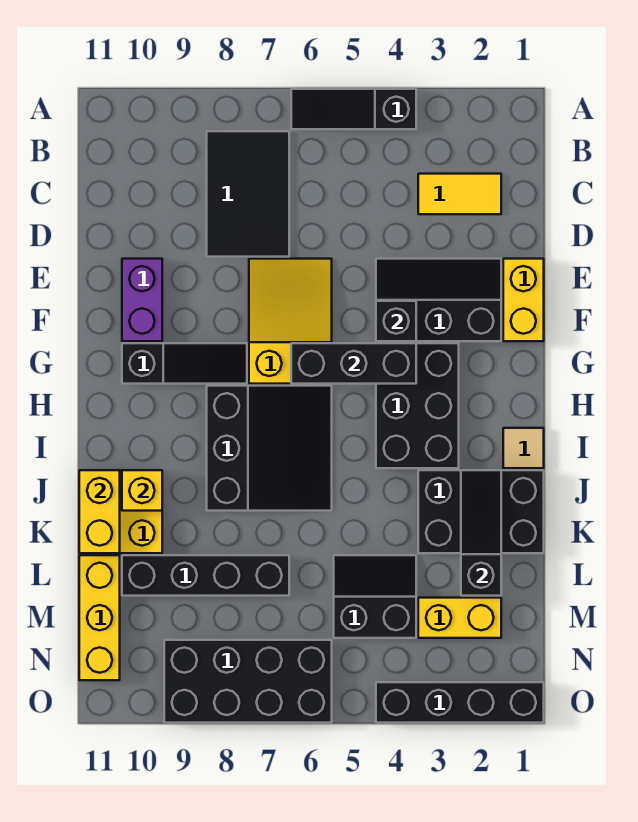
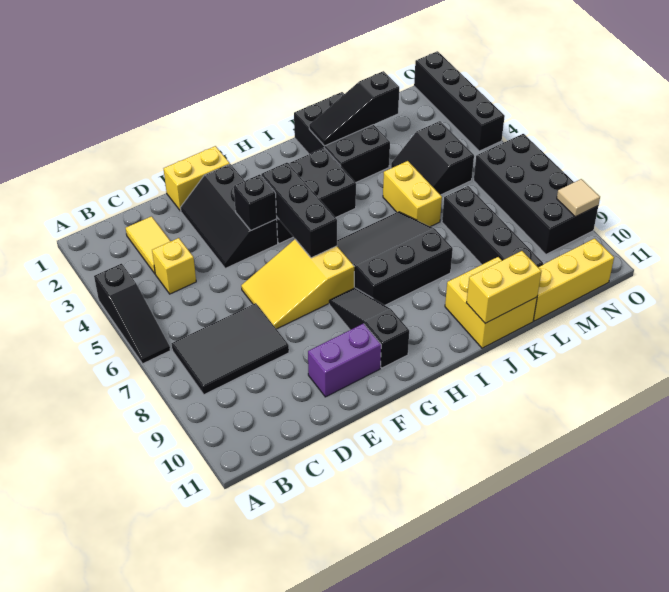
tan 1x1 tile [503,428,544,468] -> tan 1x1 tile moved to [557,179,600,217]
yellow 1x1 brick [122,470,162,511] -> yellow 1x1 brick moved to [152,238,196,294]
yellow 1x2 brick [418,598,501,638] -> yellow 1x2 brick moved to [383,161,442,227]

